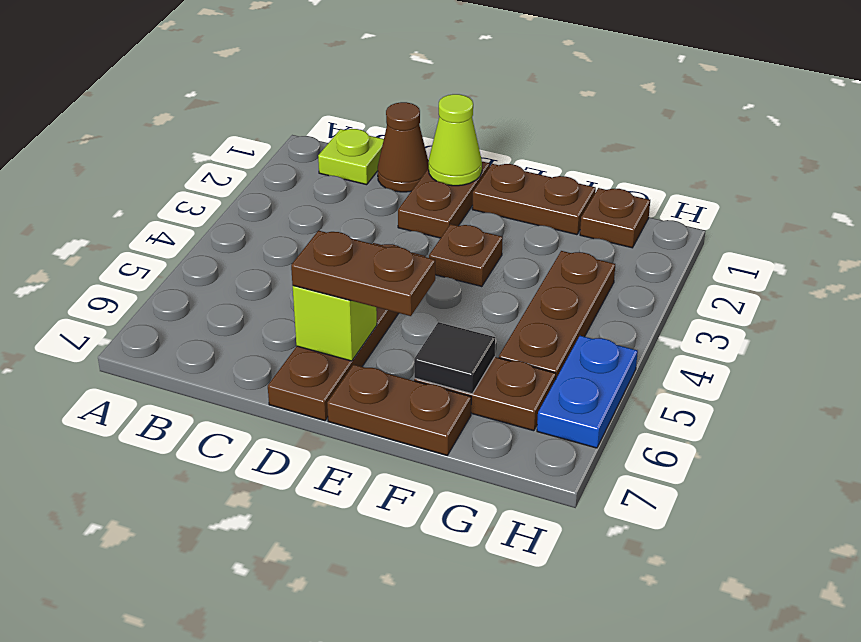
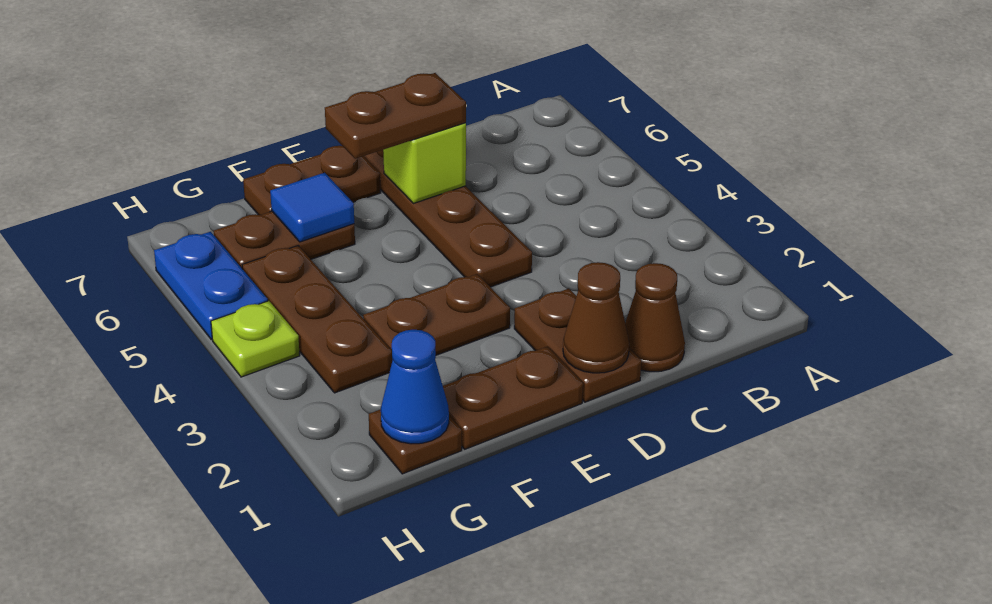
lime 1x1 plate [318,129,384,185] -> lime 1x1 plate moved to [211,301,300,377]
lime 1x1 cone [429,94,482,186] -> brown 1x1 cone [563,262,629,373]
brown 1x1 plate [429,224,503,287] -> brown 1x2 plate [363,274,510,361]
black 1x1 tile [414,322,495,394] -> blue 1x1 tile [270,173,354,242]
none -> blue 1x1 cone [381,330,449,444]

